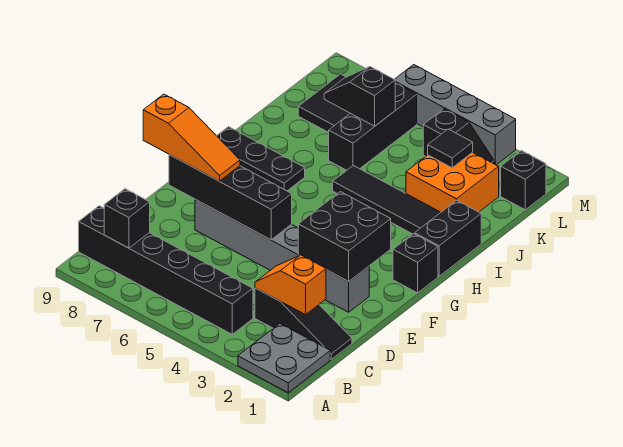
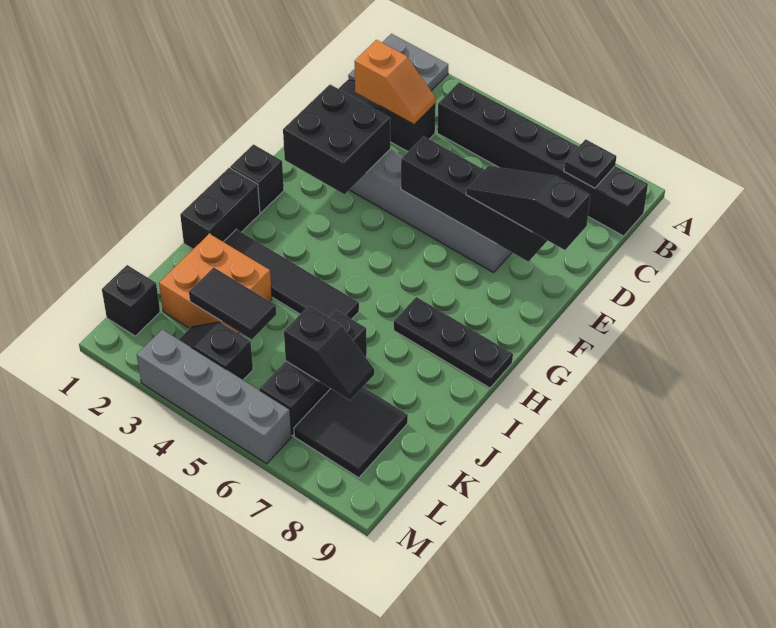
black 1x1 brick [104,189,150,248] -> black 1x1 plate [564,139,616,188]
orange 1x3 slope [143,94,240,181] -> black 1x3 slope [466,166,590,250]
black 1x1 tile [428,129,473,168] -> black 1x2 tile [189,267,276,339]

